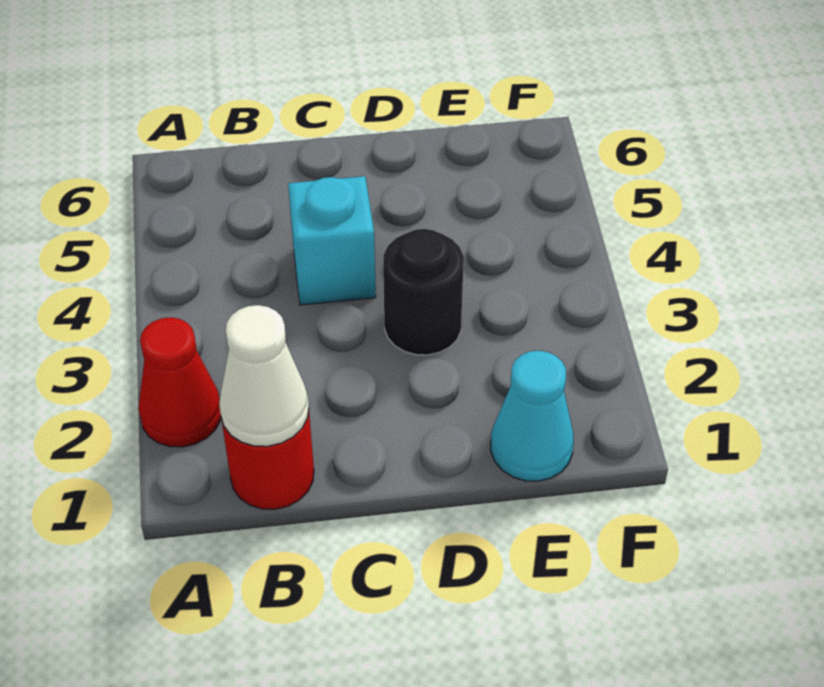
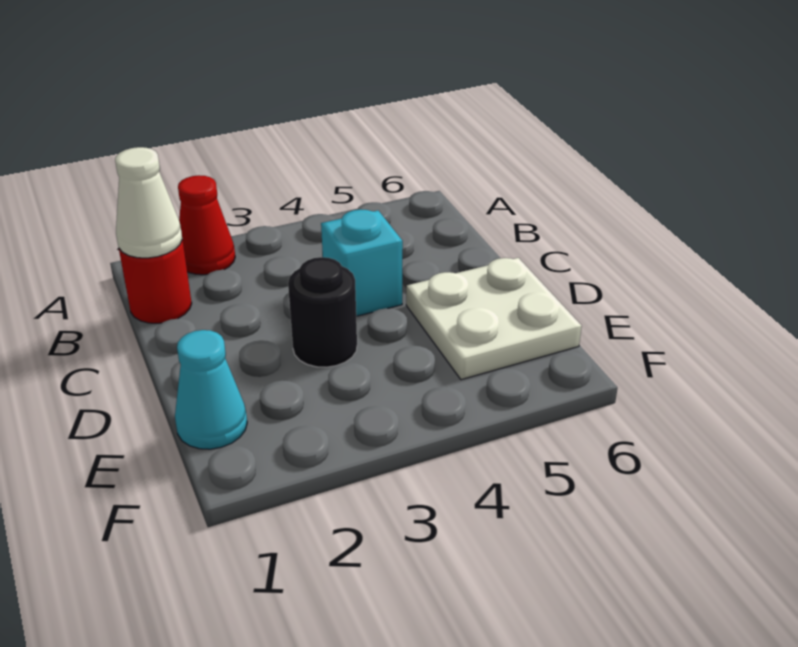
none -> white 2x2 plate [406,258,582,380]

